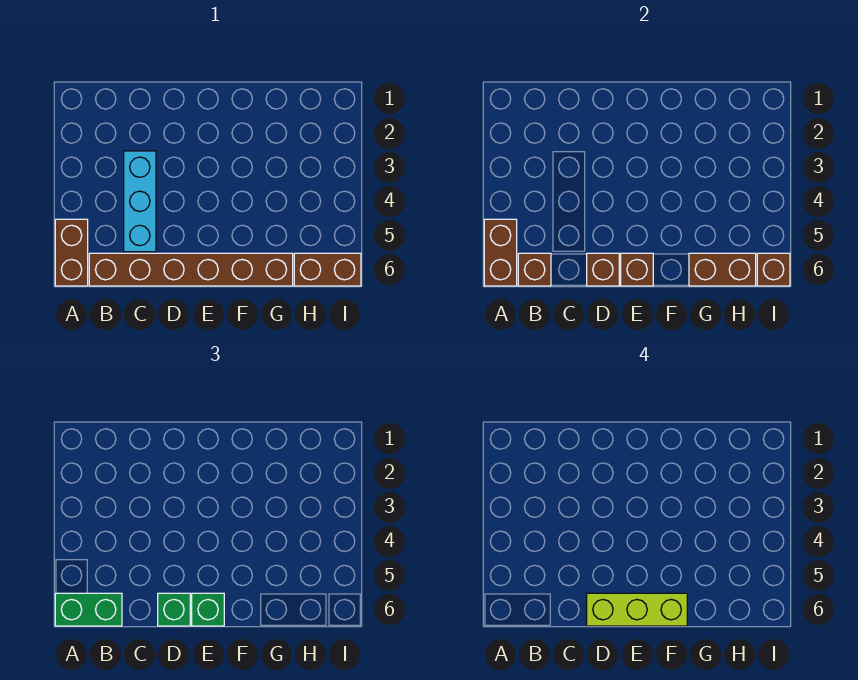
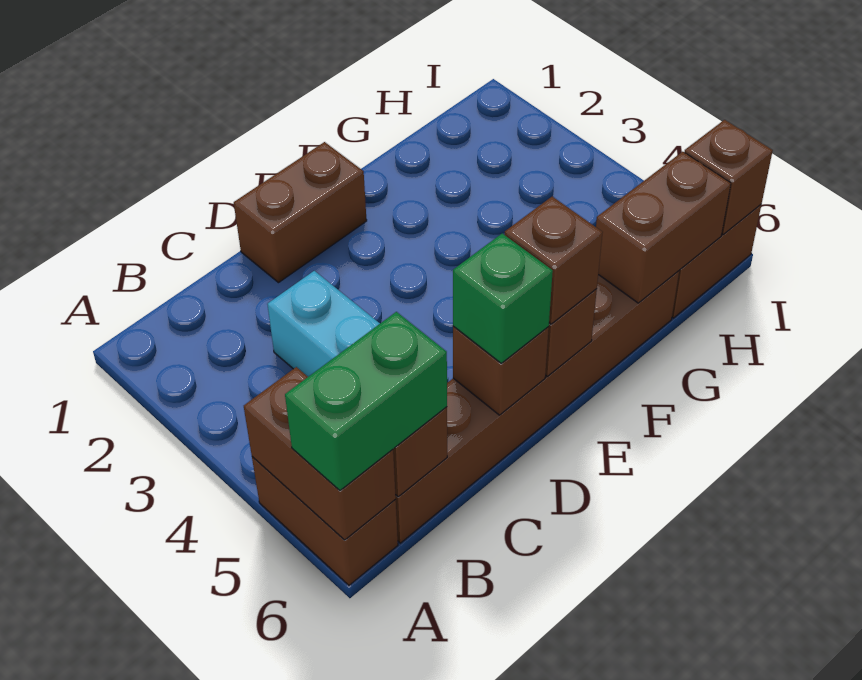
none -> brown 1x2 brick [234,142,367,283]
lime 1x3 brick [587,593,687,626] -> none
green 1x1 brick [192,593,224,626] -> brown 1x1 brick [505,196,603,324]

